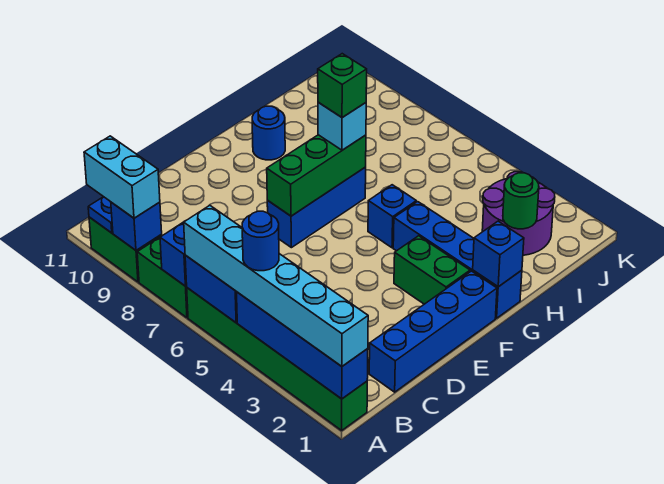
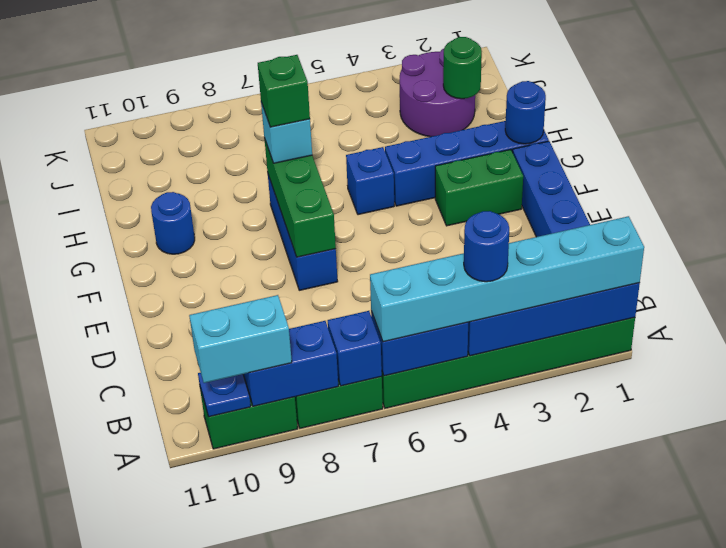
blue 1x1 brick [111,202,162,250] -> blue 1x2 brick [243,321,338,406]
blue 1x1 brick [473,221,524,287] -> blue 1x1 round brick [505,81,546,144]

